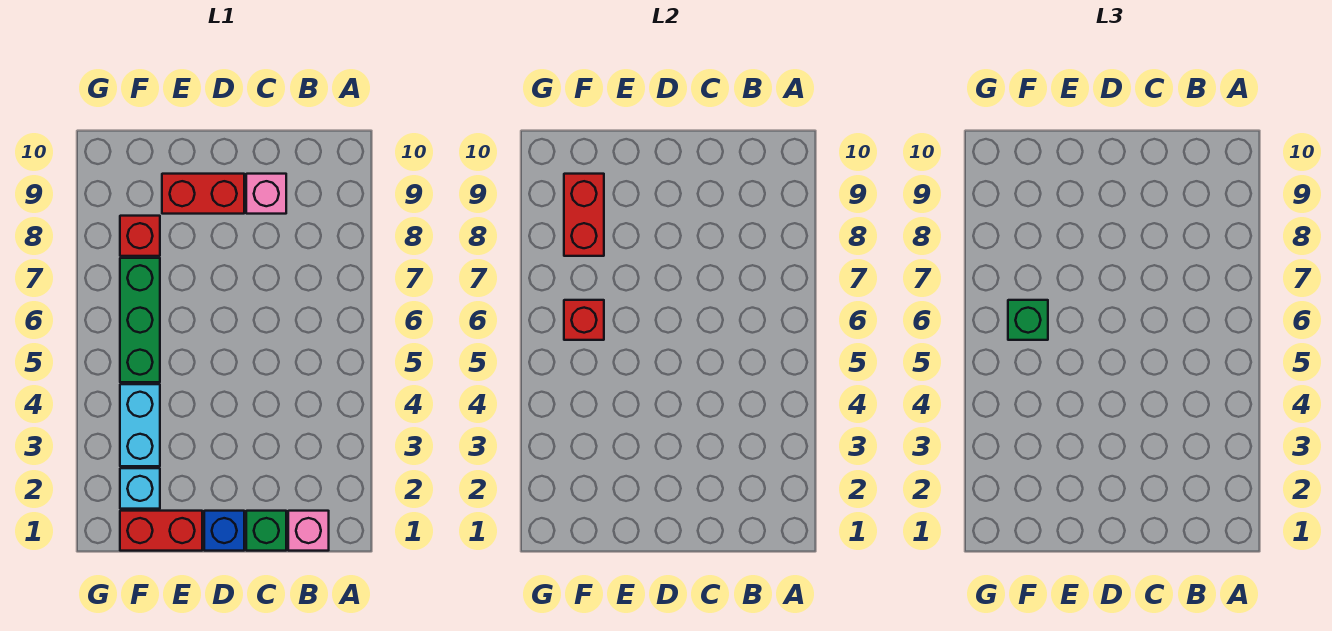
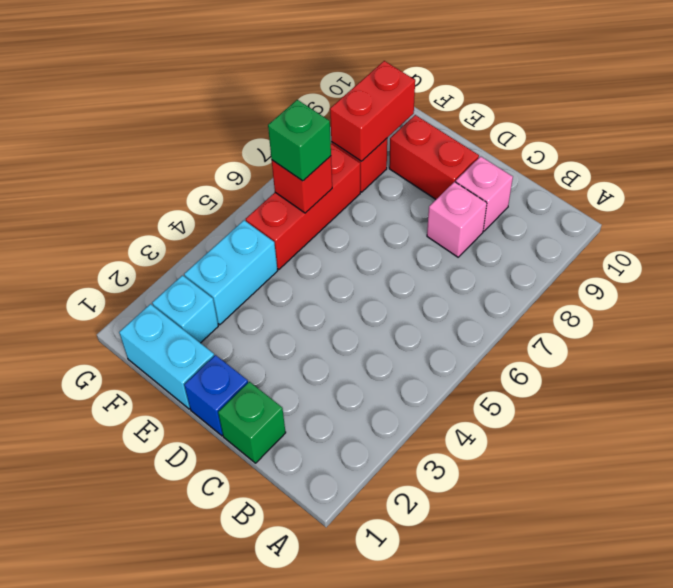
pink 1x1 brick [288,511,329,551] -> pink 1x1 brick moved to [427,182,487,257]
red 1x2 brick [120,511,202,551] -> cyan 1x2 brick [119,304,214,409]
green 1x3 brick [120,258,160,382] -> red 1x3 brick [246,144,360,269]

